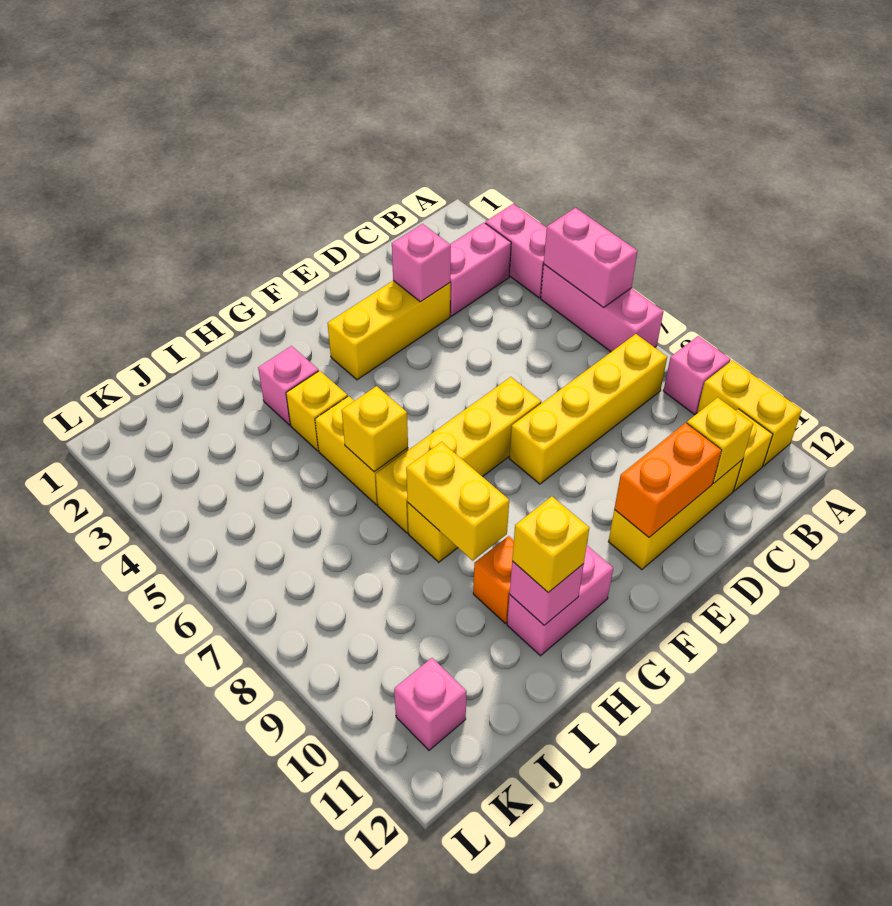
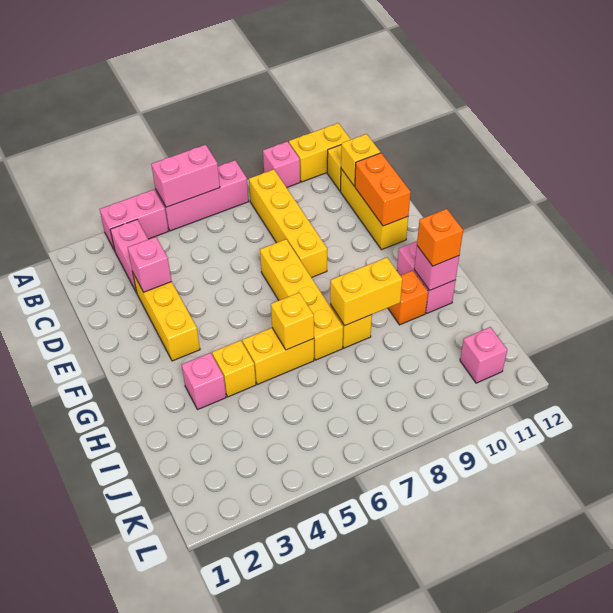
yellow 1x1 brick [512,496,589,593] -> orange 1x1 brick [417,209,463,266]

